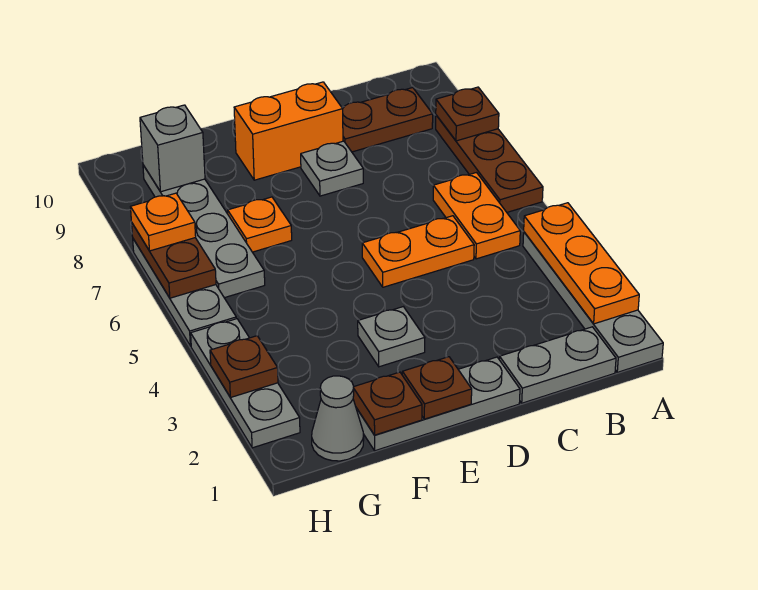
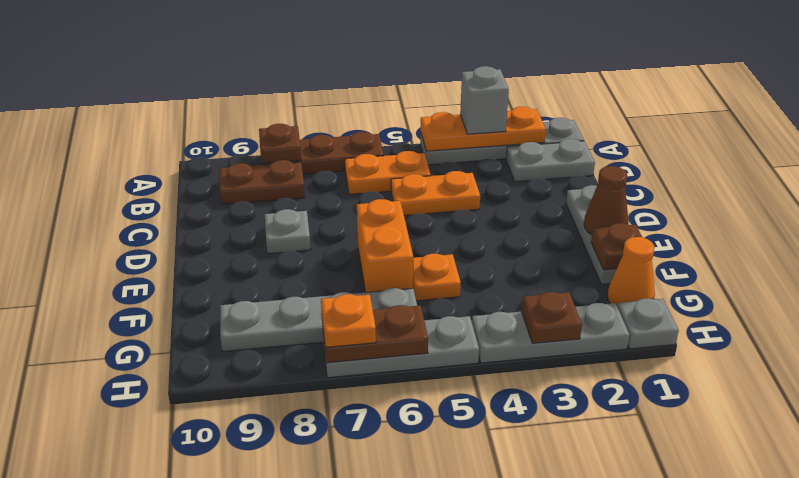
grey 1x2 plate [499,327,616,403] -> grey 1x2 plate turned to [506,139,595,182]
brown 1x2 plate [343,88,433,152] -> brown 1x2 plate turned to [220,160,305,204]
orange 1x2 plate [362,216,474,287] -> orange 1x2 plate turned to [391,171,480,215]
orange 1x2 brick [234,82,343,180] -> orange 1x2 brick moved to [357,199,413,292]
brown 1x1 plate [402,357,472,419] -> brown 1x1 cone [584,166,628,235]
grey 1x1 plate [358,307,425,367] -> grey 1x1 plate moved to [617,299,679,349]
orange 1x1 plate [228,197,292,252] -> orange 1x1 plate moved to [413,254,461,301]
grey 1x1 cone [312,376,364,461] -> orange 1x1 cone [607,237,655,305]
grey 1x1 brick [140,105,205,192] -> grey 1x1 brick moved to [460,66,509,134]

